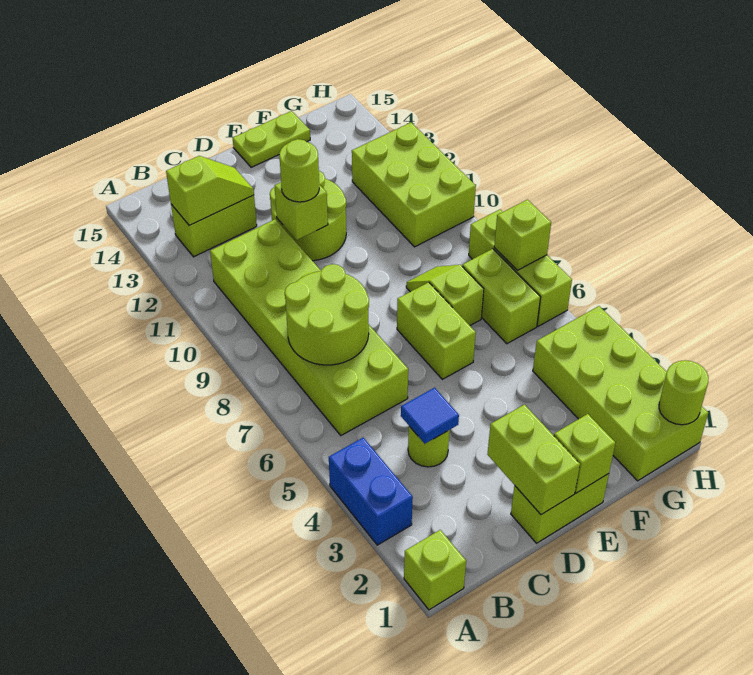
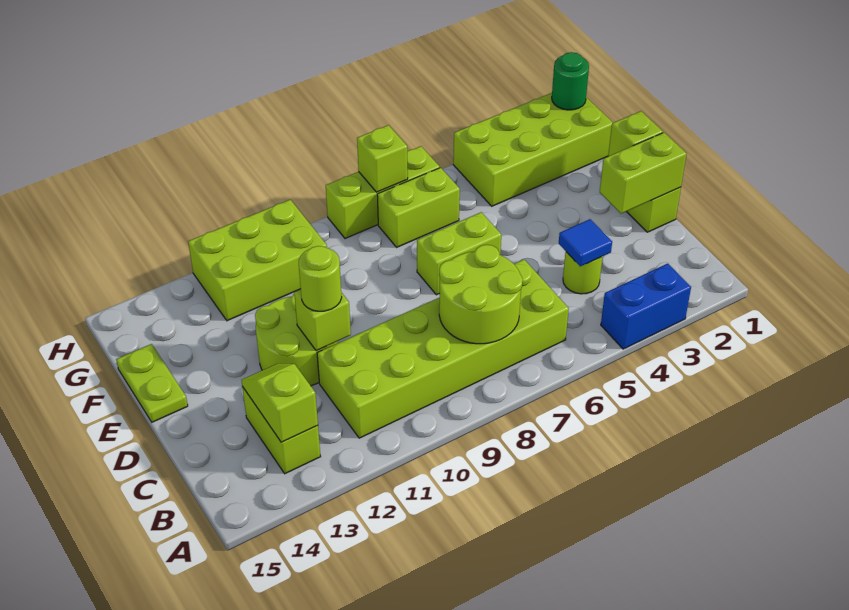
lime 1x1 brick [404,530,466,610] -> none
lime 1x2 slope [406,265,484,325] -> none
lime 1x1 round brick [659,360,709,425] -> green 1x1 round brick [552,52,589,110]

